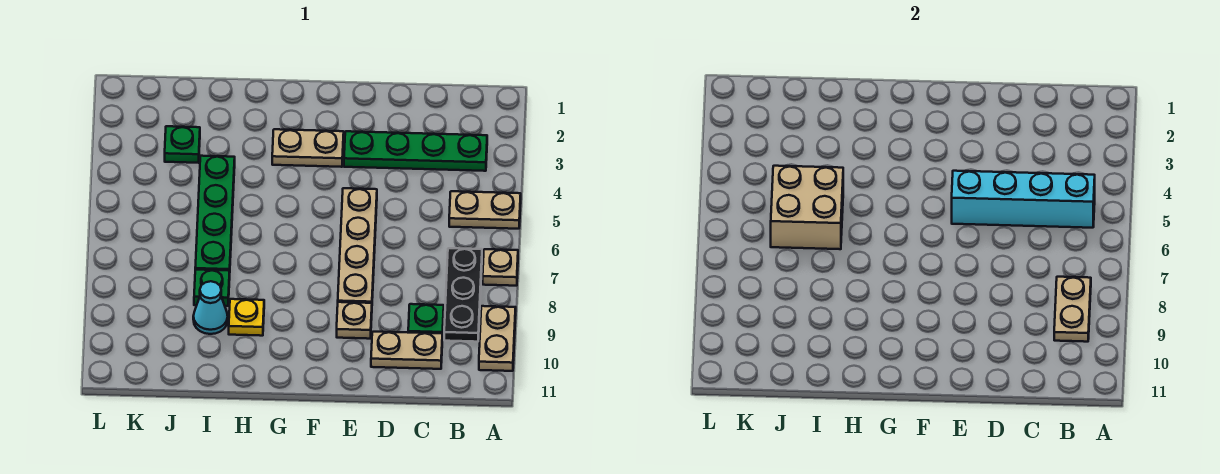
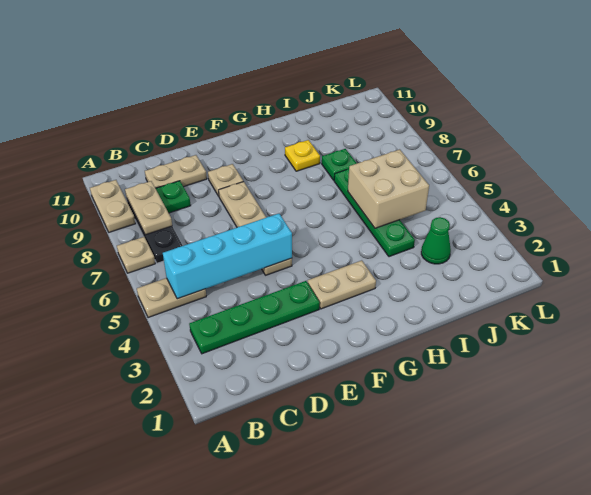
cyan 1x1 cone [193,281,228,334] -> none
green 1x1 plate [165,126,200,163] -> green 1x1 cone [421,217,451,264]

